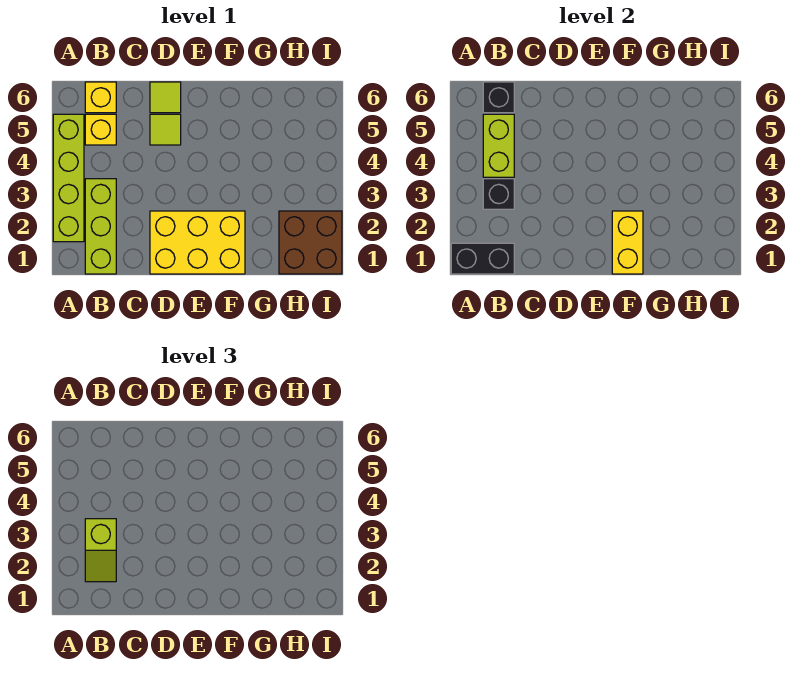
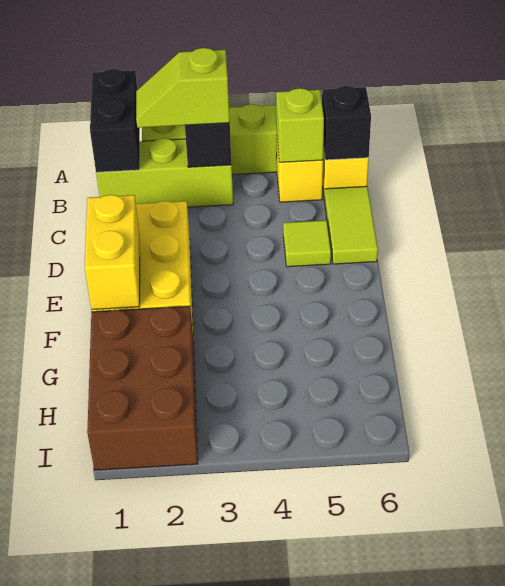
lime 1x2 brick [483,114,514,177] -> lime 1x1 brick [276,88,324,162]
lime 1x1 tile [150,82,181,113] -> lime 1x2 tile [324,186,378,264]
yellow 1x2 brick [612,211,643,274] -> yellow 1x2 brick turned to [85,195,140,310]
brown 2x2 brick [279,211,342,274] -> brown 2x3 brick [87,306,198,470]

